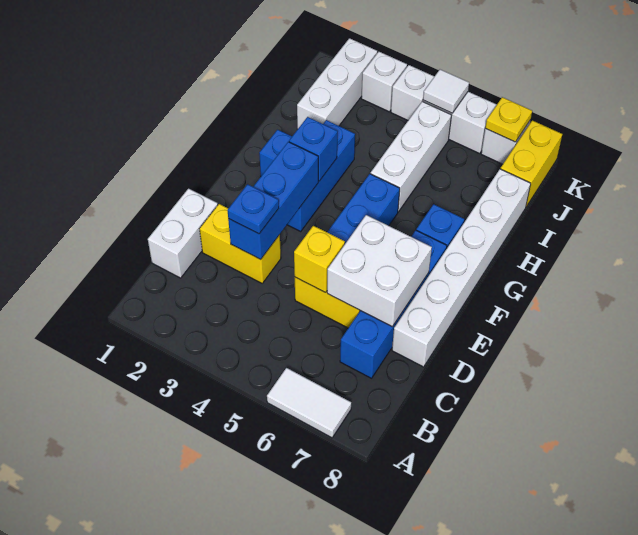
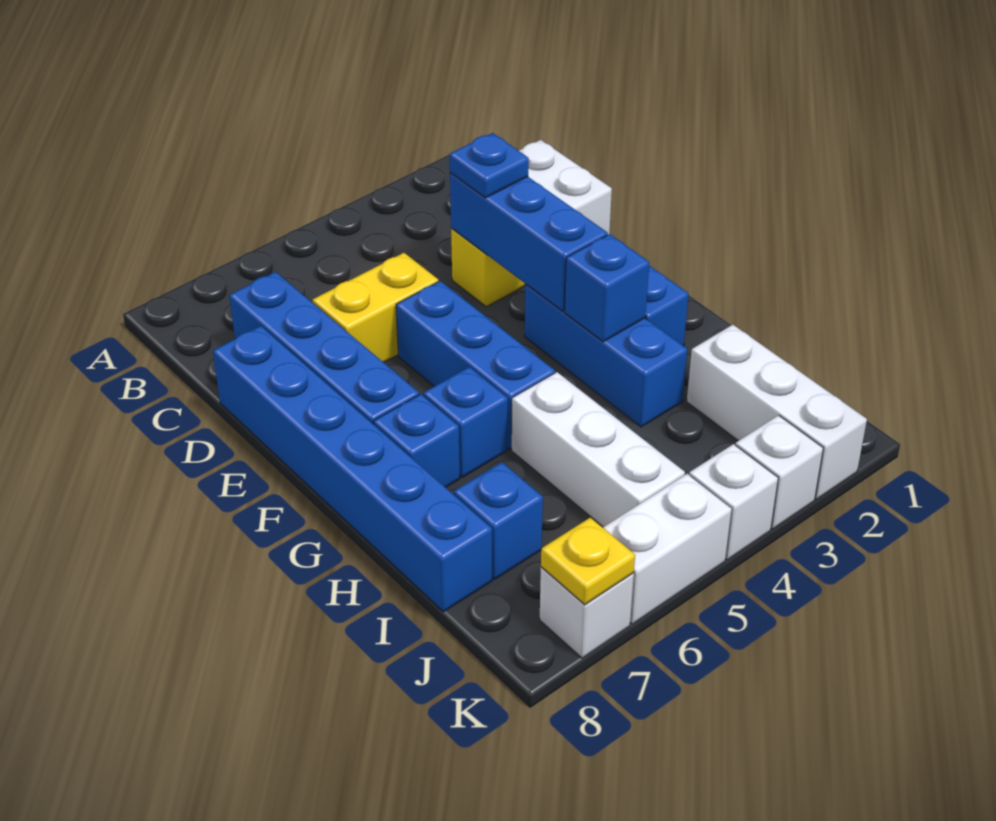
white 1x2 tile [267,368,351,438] -> none
yellow 1x1 brick [294,226,345,292] -> none
white 2x2 brick [327,215,432,327] -> none
white 1x6 brick [392,169,531,367] -> blue 1x6 brick [213,326,492,612]
none -> blue 1x1 brick [423,367,508,477]
none -> blue 1x1 brick [454,463,543,579]
yellow 1x2 brick [501,120,562,207] -> none
white 1x1 tile [423,70,469,113] -> none

